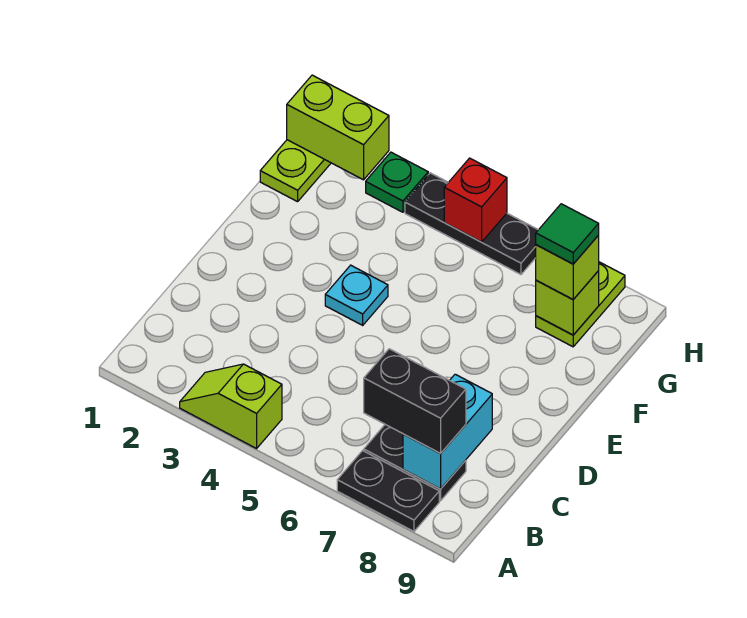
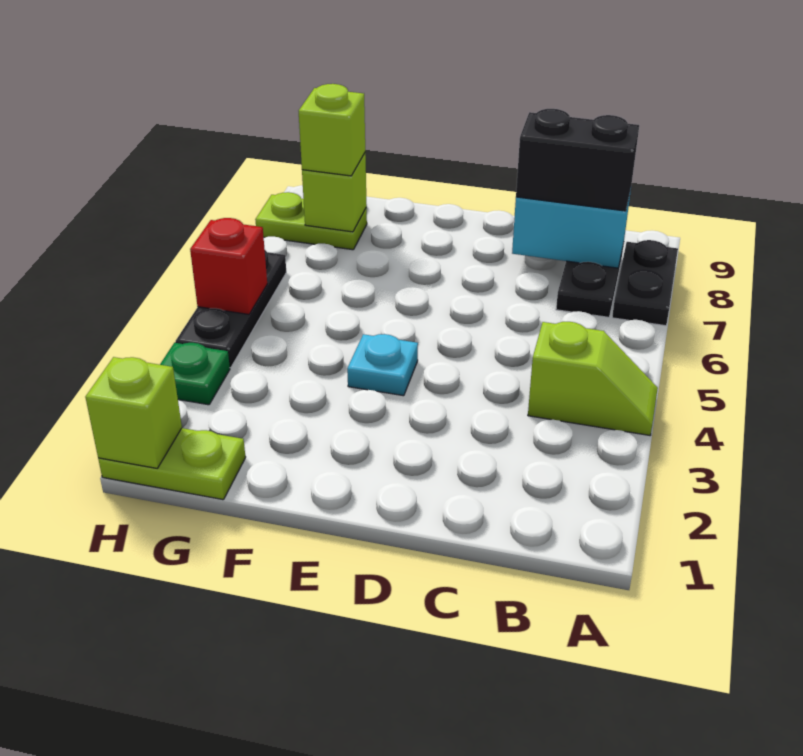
lime 1x2 slope [180,364,282,449] -> lime 1x2 slope turned to [528,322,658,435]
black 1x2 brick [364,349,466,453] -> black 1x2 brick turned to [516,109,639,211]
green 1x1 tile [536,204,599,264] -> none
lime 1x2 brick [287,75,389,180] -> lime 1x1 brick [85,357,182,468]

